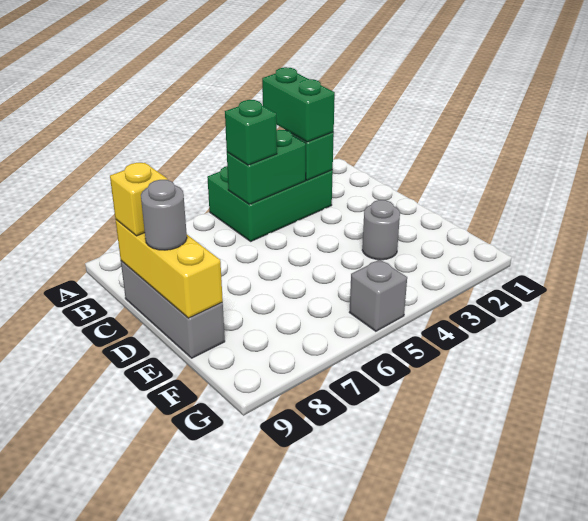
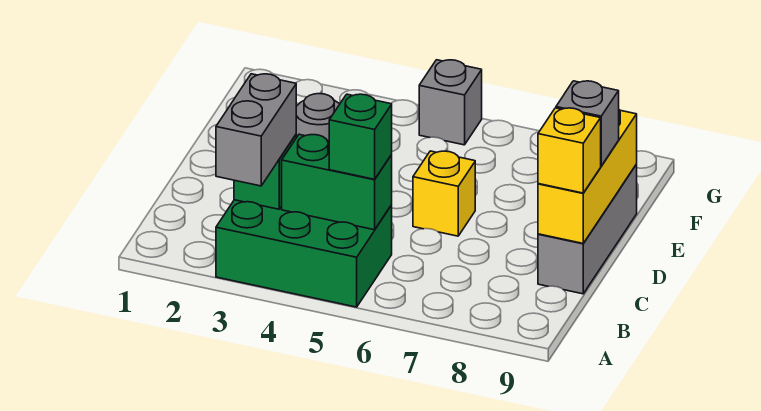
green 1x2 brick [262,67,335,142] -> grey 1x2 brick [216,74,296,186]
none -> yellow 1x1 brick [413,151,475,236]
grey 1x1 round brick [141,180,187,250] -> grey 1x1 brick [556,81,619,166]

